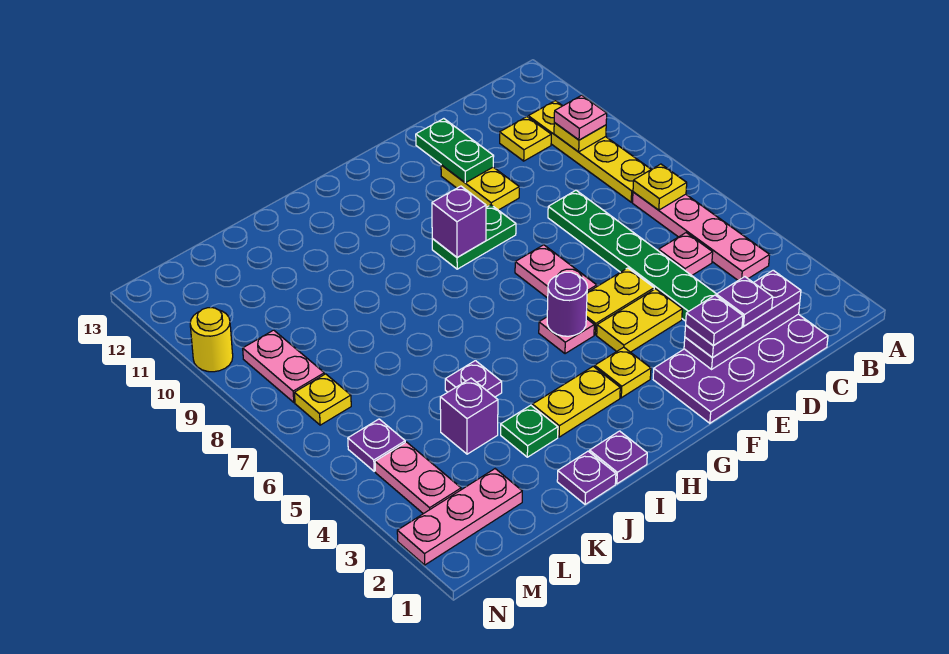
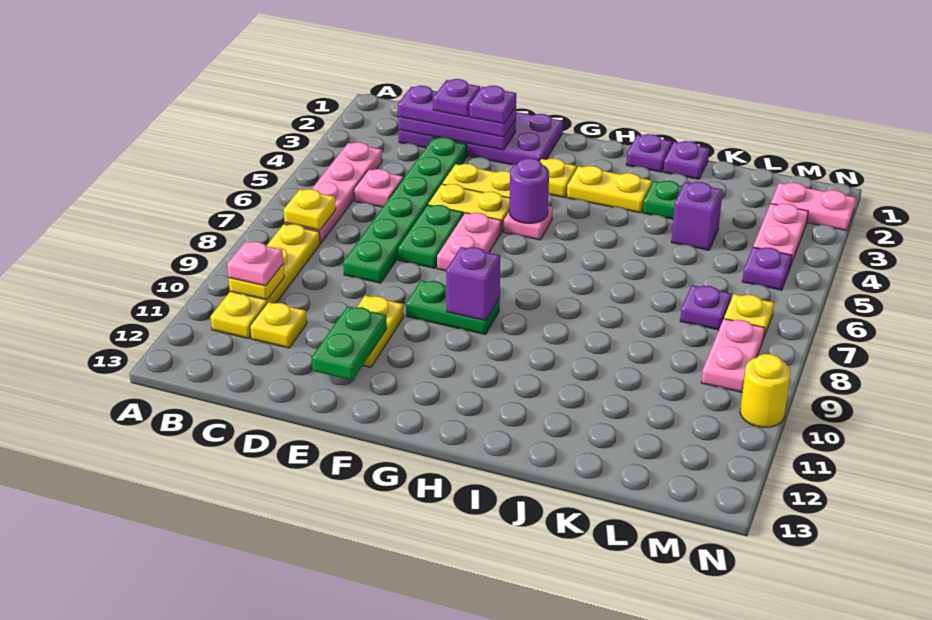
none -> green 1x2 plate [398,205,463,268]
purple 1x1 plate [445,361,502,397] -> purple 1x1 plate moved to [680,285,732,330]
pink 1x3 plate [397,469,522,565] -> pink 1x2 plate [771,183,856,231]

